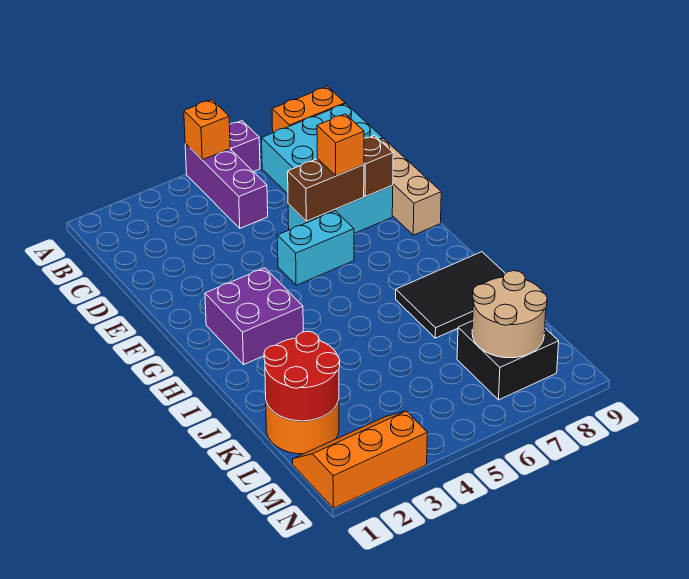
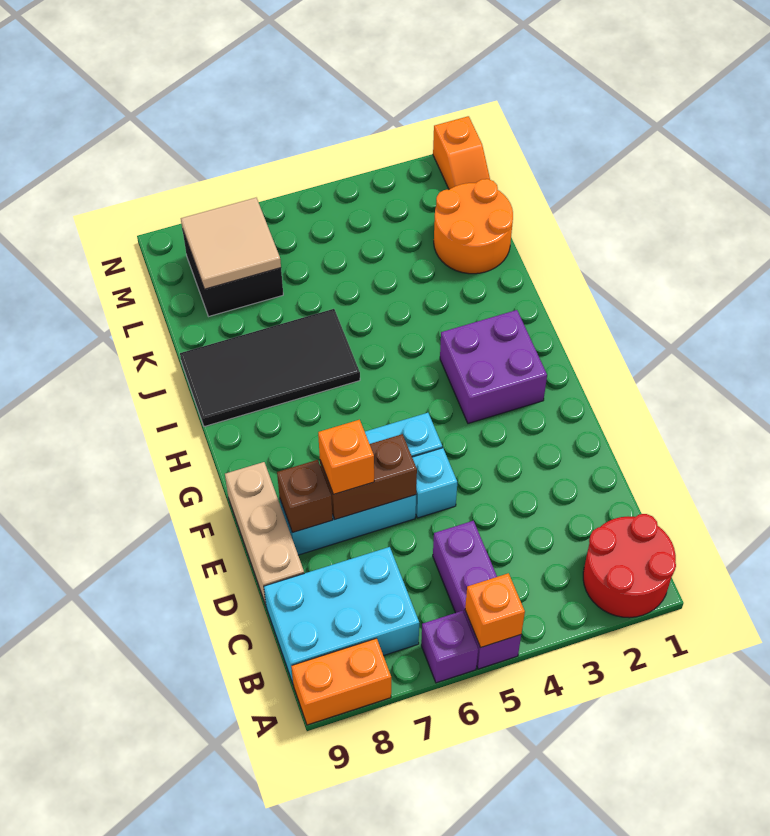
none -> cyan 1x1 brick [412,448,457,518]
black 2x3 tile [396,252,506,338] -> black 2x4 tile [180,309,360,427]
red 2x2 round brick [264,331,340,421] -> red 2x2 round brick moved to [583,514,676,618]
tan 2x2 round brick [472,271,547,358] -> tan 2x2 tile [181,198,281,289]
orange 2x3 slope [293,411,427,508] -> orange 1x2 slope [433,116,490,189]

